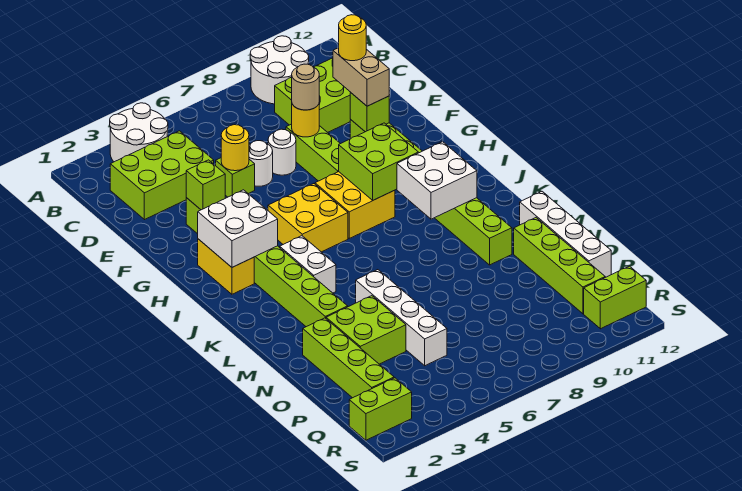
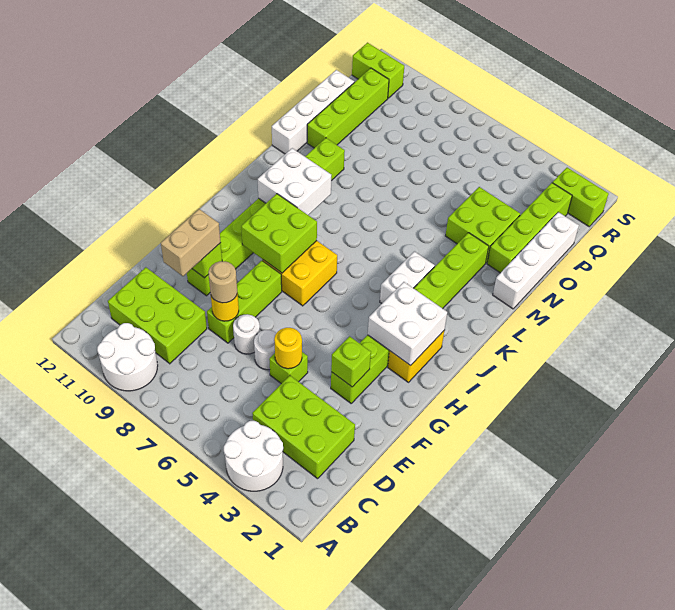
yellow 1x1 round brick [339,15,366,61] -> none
yellow 2x2 brick [268,184,348,252] -> none
white 1x4 brick [356,270,447,366] -> white 1x4 brick moved to [493,212,579,309]

